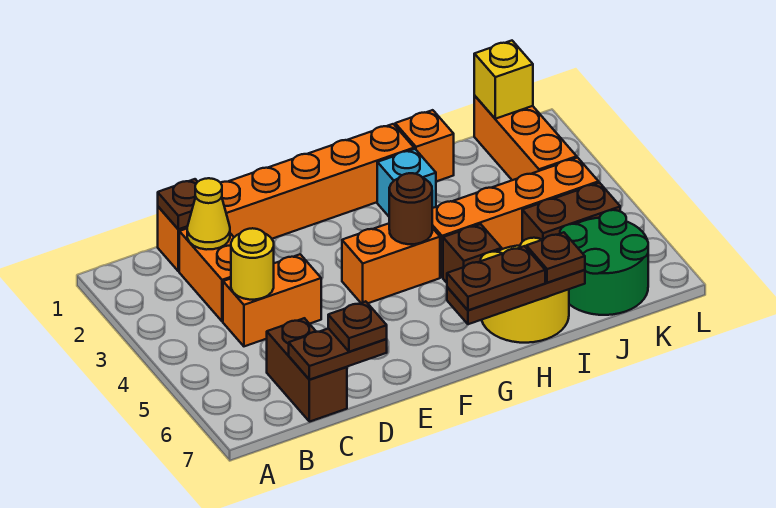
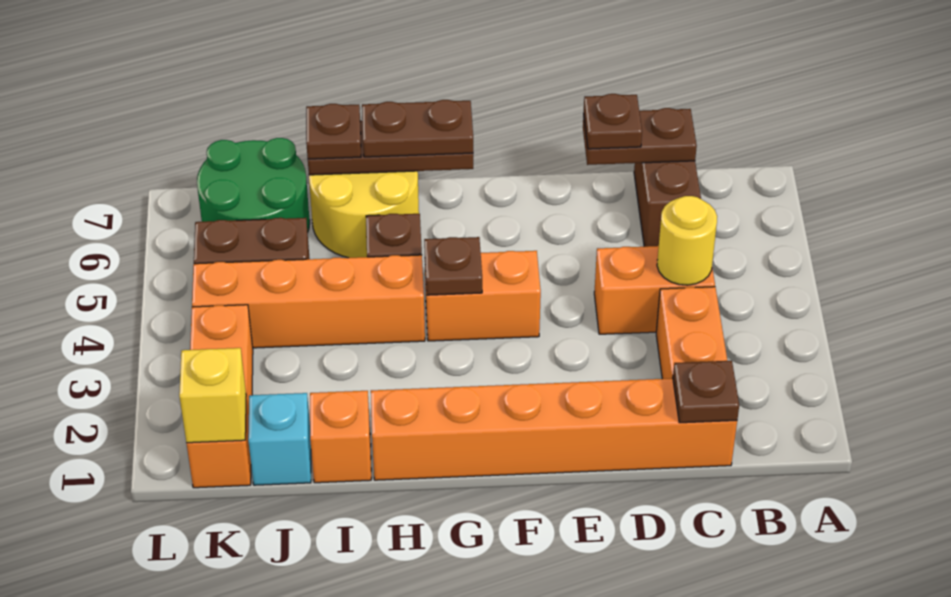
yellow 1x1 cone [187,178,230,250] -> none
brown 1x1 round brick [389,173,432,244] -> brown 1x1 plate [424,237,482,295]
cyan 1x1 brick [377,149,436,216] -> cyan 1x1 brick moved to [248,393,311,485]

